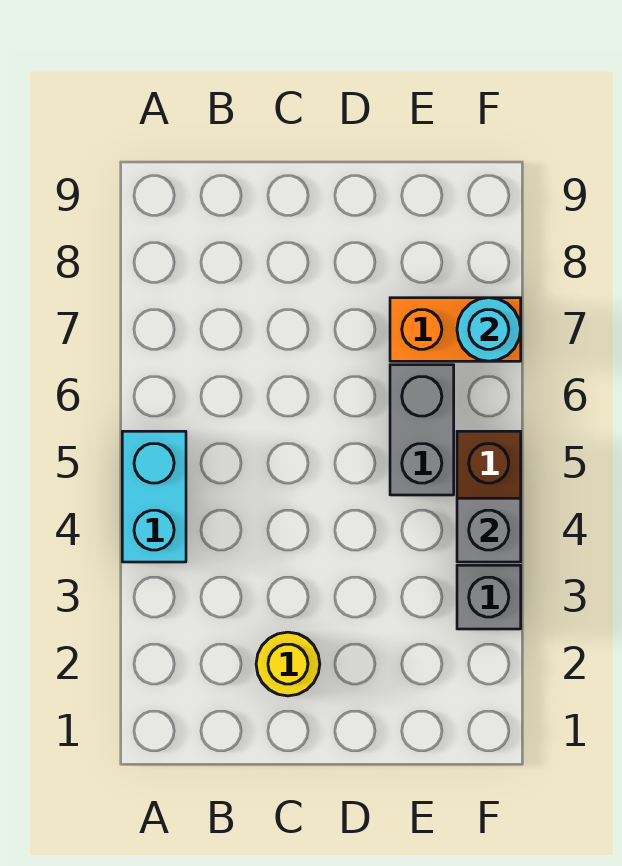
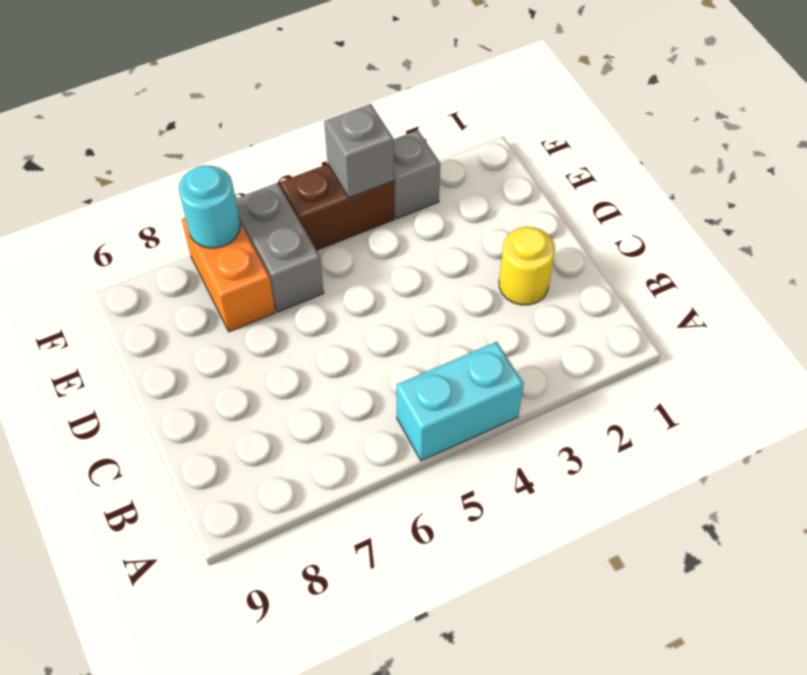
grey 1x2 brick [390,365,454,495] -> grey 1x2 brick turned to [236,183,324,312]

